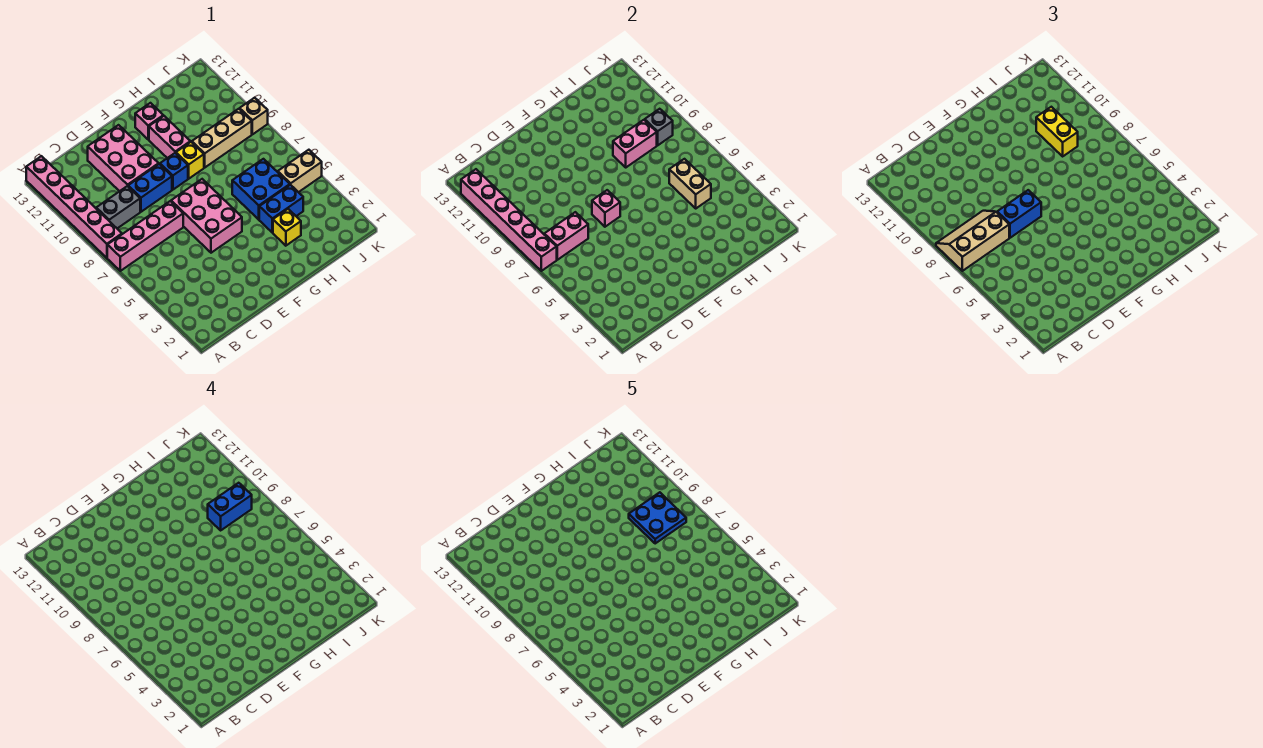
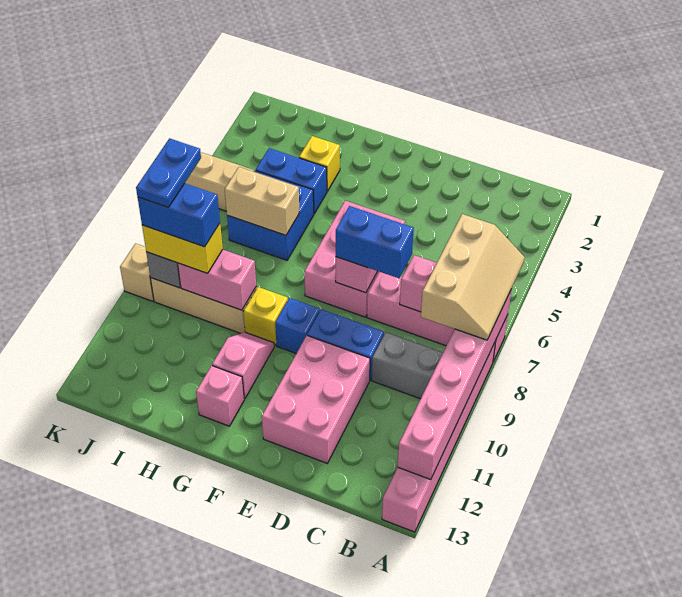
tan 2x3 slope [936,211,1009,271] -> tan 2x3 slope turned to [421,214,525,340]
pink 1x2 brick [149,116,190,158] -> pink 1x2 slope [212,332,274,399]
tan 1x2 brick [669,159,711,208] -> tan 1x2 brick turned to [225,167,300,235]
blue 2x2 plate [629,492,686,543] -> blue 1x2 plate [136,138,201,207]
yellow 1x2 brick [1036,107,1078,156] -> yellow 1x2 brick turned to [142,223,223,273]

